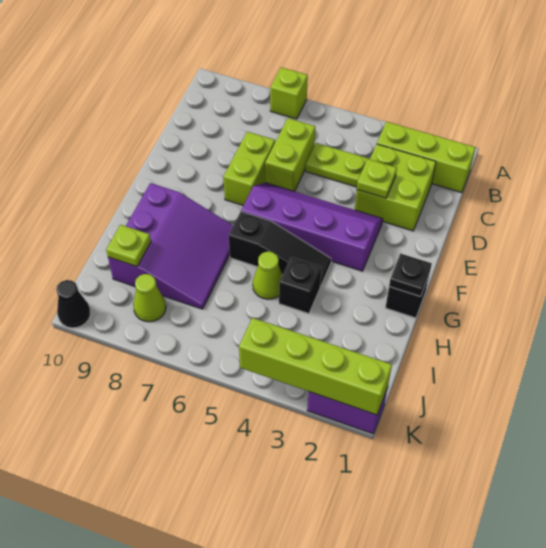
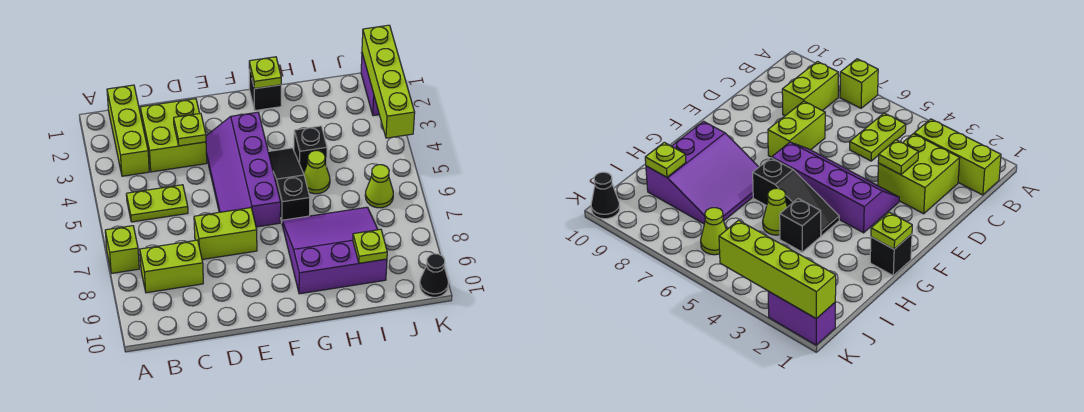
lime 1x2 plate [306,143,369,187] -> lime 1x2 plate turned to [126,185,188,222]
lime 1x2 brick [265,118,315,191] -> lime 1x2 brick moved to [140,240,203,293]
black 1x1 plate [389,254,432,297] -> lime 1x1 plate [249,57,281,89]
lime 1x1 cone [133,274,166,322] -> lime 1x1 cone moved to [365,165,393,208]

